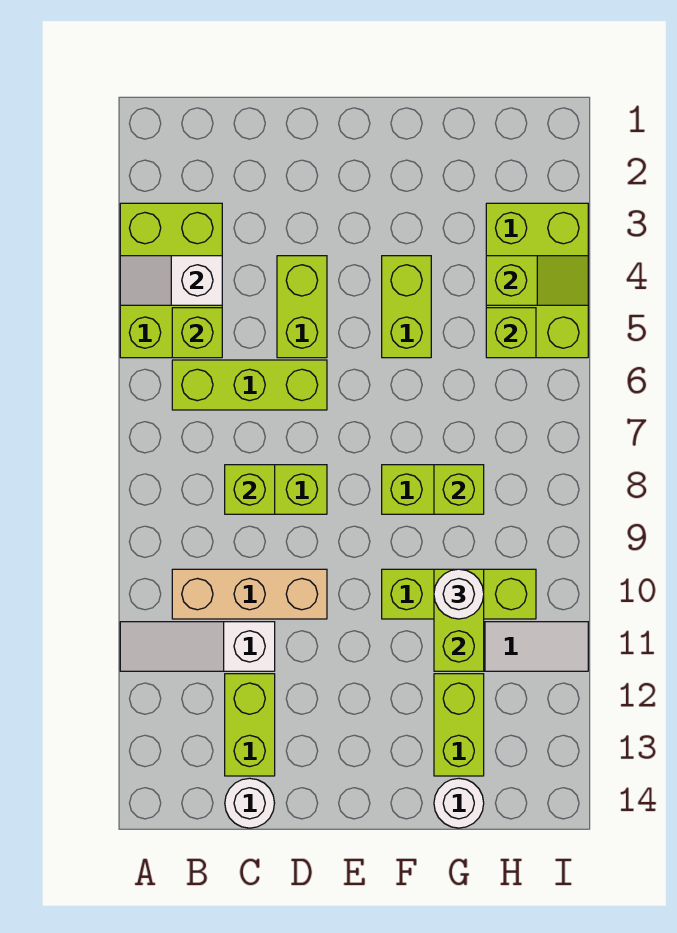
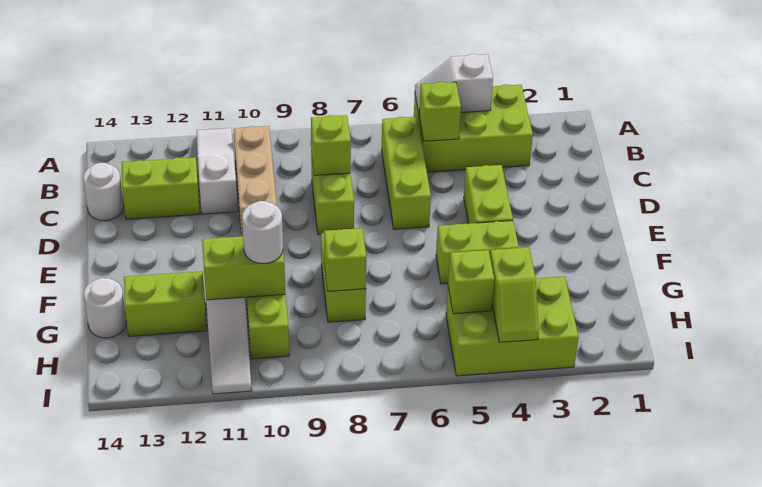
white 1x2 slope [120,256,222,305] -> white 1x2 slope turned to [415,54,493,113]
lime 1x2 brick [277,256,327,358] -> lime 1x2 brick turned to [464,165,513,224]

